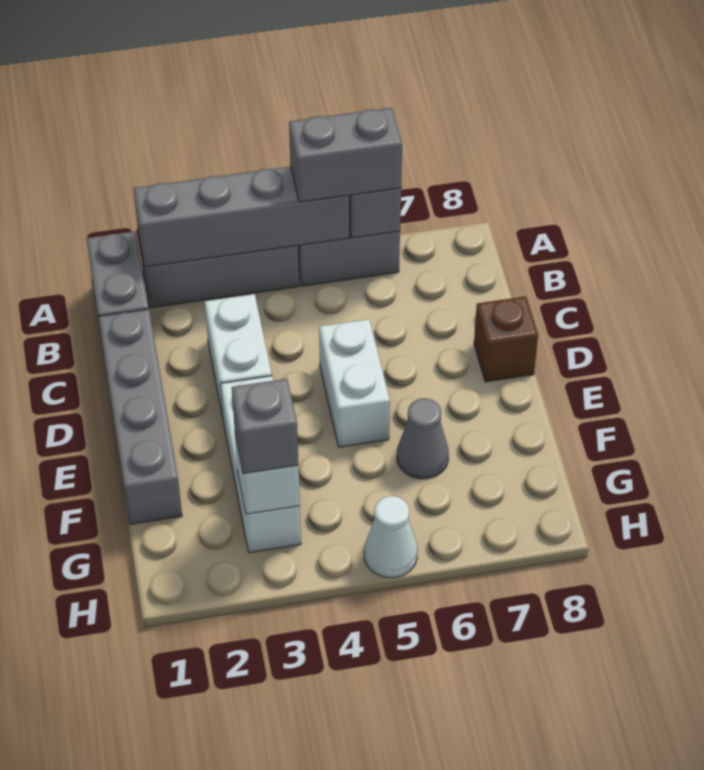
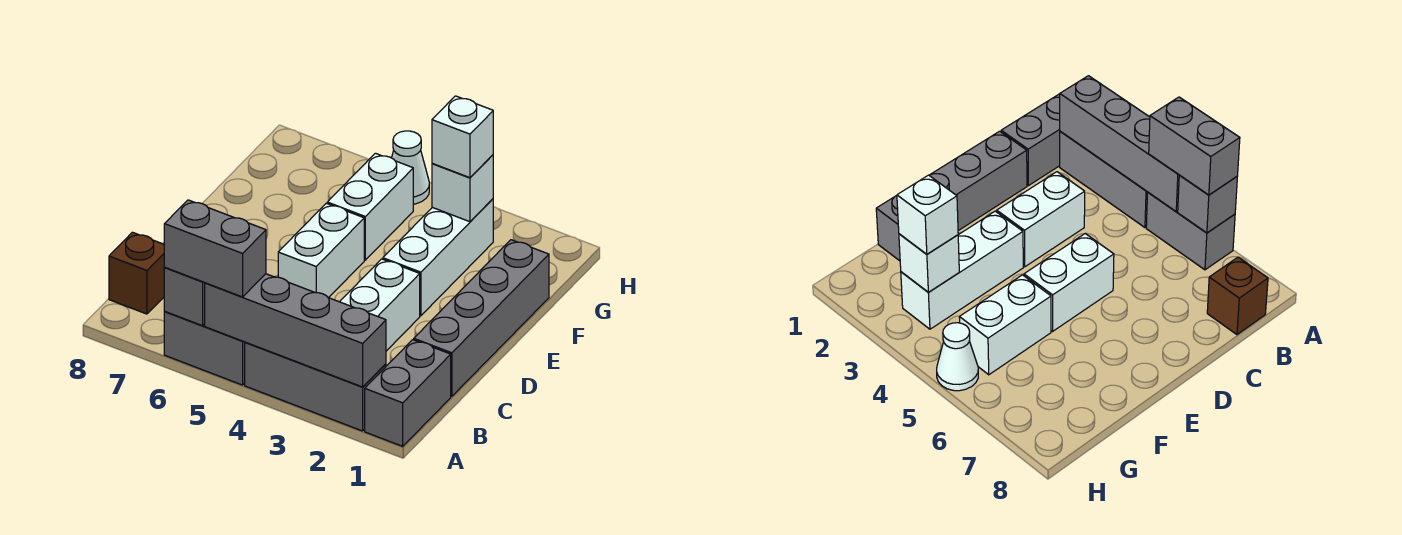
brown 1x1 brick [474,296,538,382] -> brown 1x1 brick moved to [109,232,165,314]
none -> white 1x2 brick [327,153,413,260]
grey 1x1 cone [397,398,449,479] -> none
grey 1x1 brick [232,379,299,474] -> white 1x1 brick [432,96,493,178]

